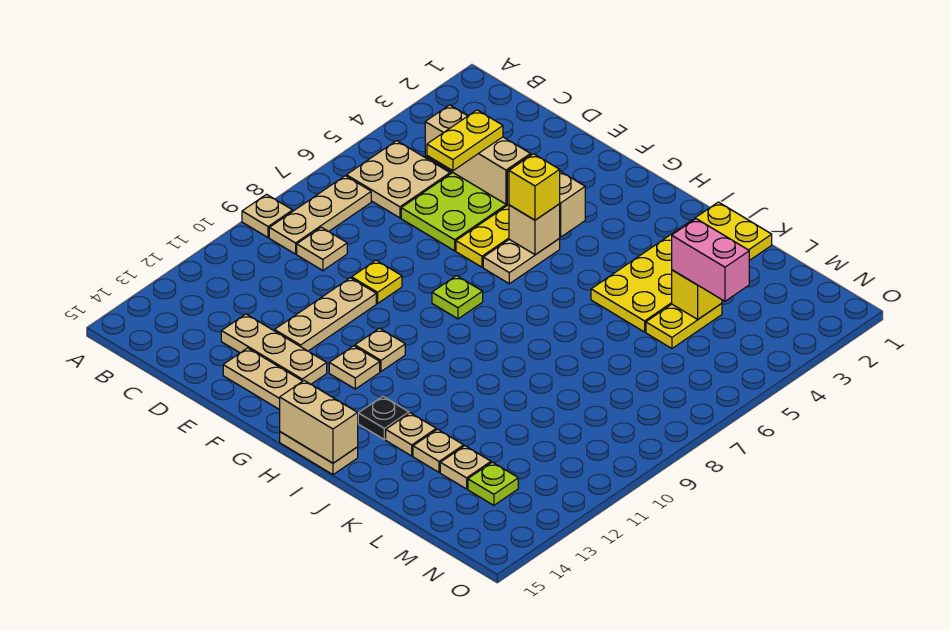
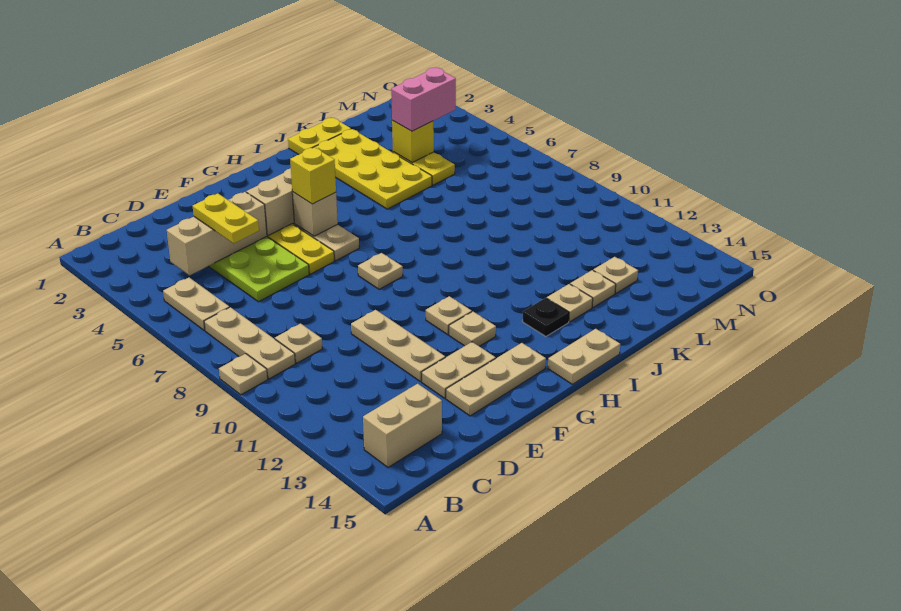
tan 2x2 plate [346,141,450,218] -> tan 1x2 plate [163,278,229,330]
tan 1x3 plate [221,314,327,384] -> tan 1x2 plate [421,342,496,398]
yellow 1x1 plate [352,260,402,303] -> none
lime 1x1 plate [432,276,483,319] -> tan 1x1 plate [358,253,403,289]
tan 1x2 brick [280,381,358,463] -> tan 1x2 brick moved to [363,384,442,467]
lime 1x1 plate [468,462,518,505] -> none

